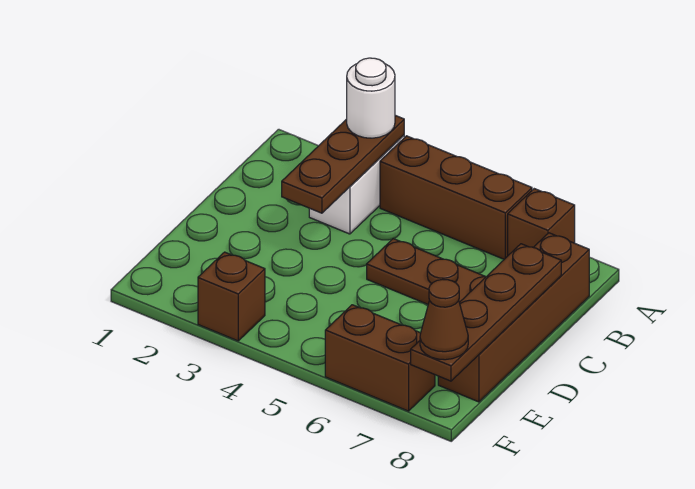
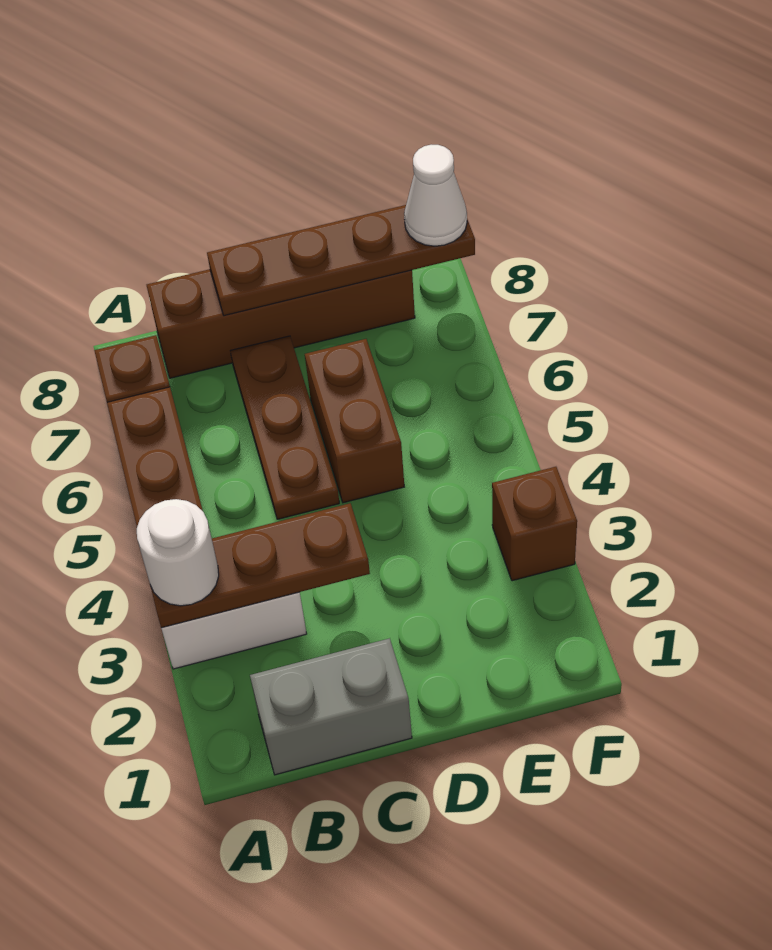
none -> grey 1x2 brick [250,638,412,775]
brown 1x2 brick [325,305,435,411] -> brown 1x2 brick moved to [305,339,404,503]
brown 1x1 cone [420,279,468,360] -> white 1x1 cone [404,145,467,246]

